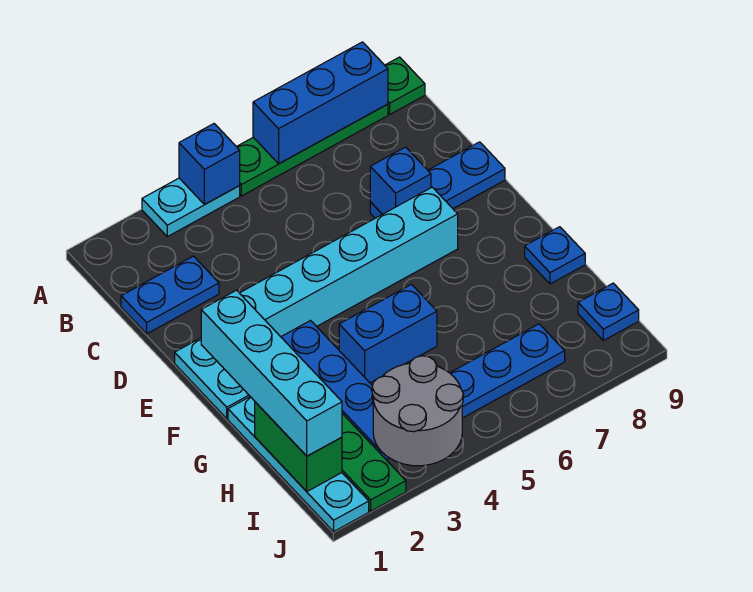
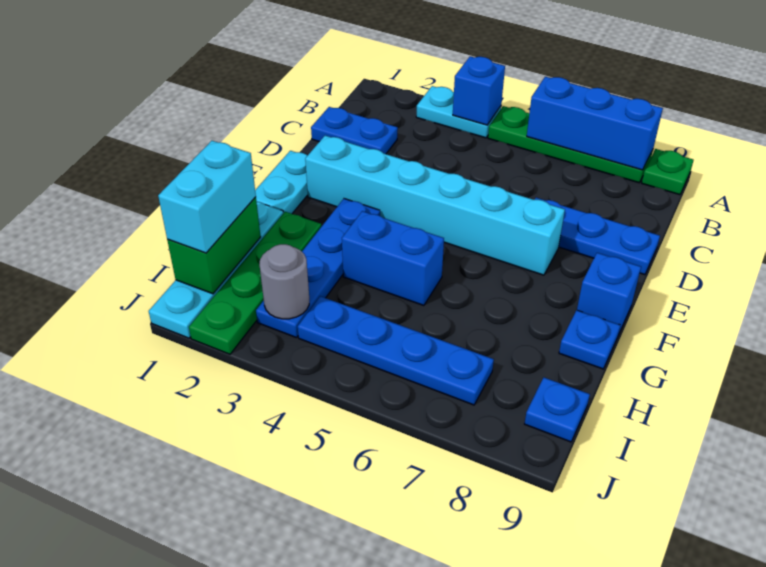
blue 1x1 brick [370,147,431,214] -> blue 1x1 brick moved to [577,253,641,335]
cyan 1x4 brick [201,290,342,456] -> cyan 1x2 brick [158,141,256,253]
grey 2x2 round brick [372,356,463,466] -> grey 1x1 round brick [259,244,309,319]

